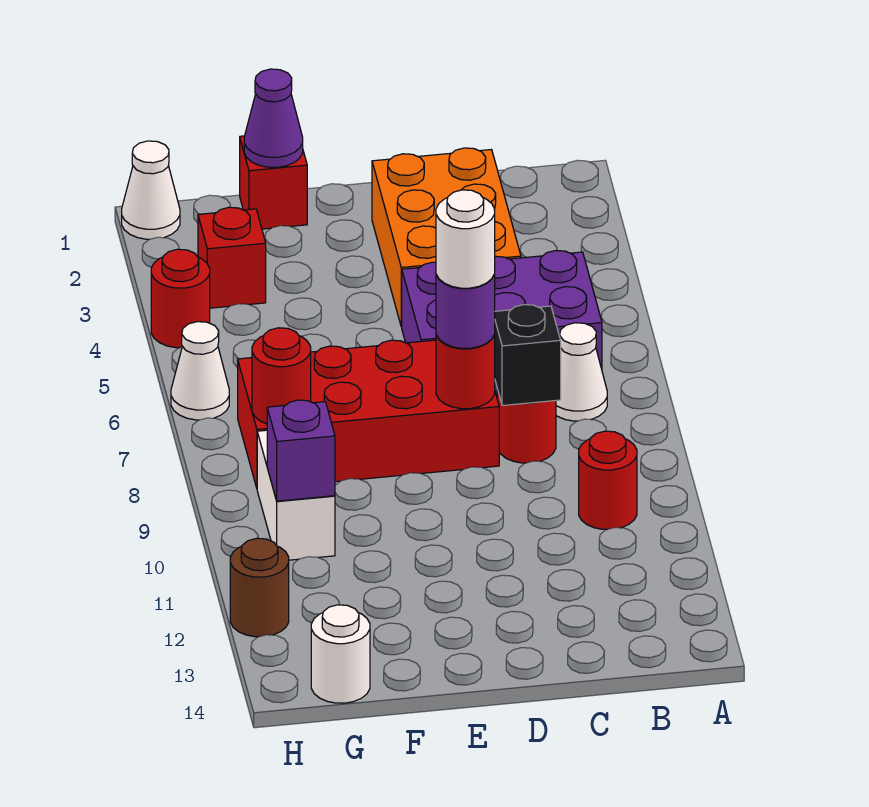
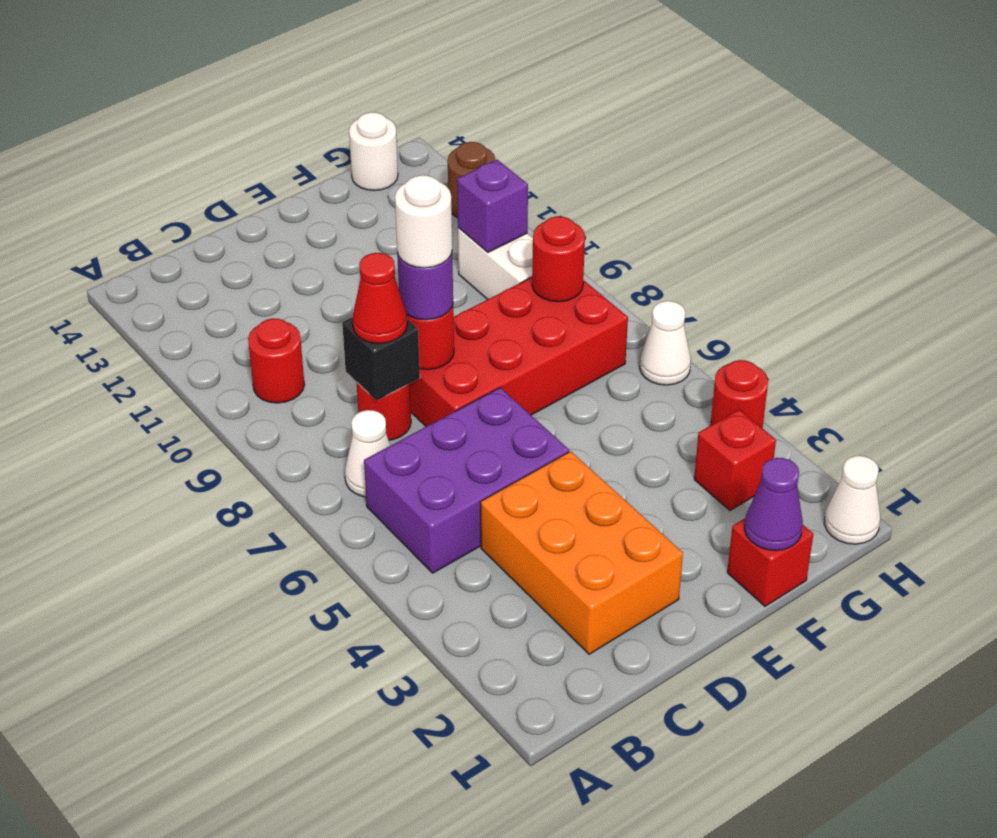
none -> red 1x1 cone [352,253,407,344]

